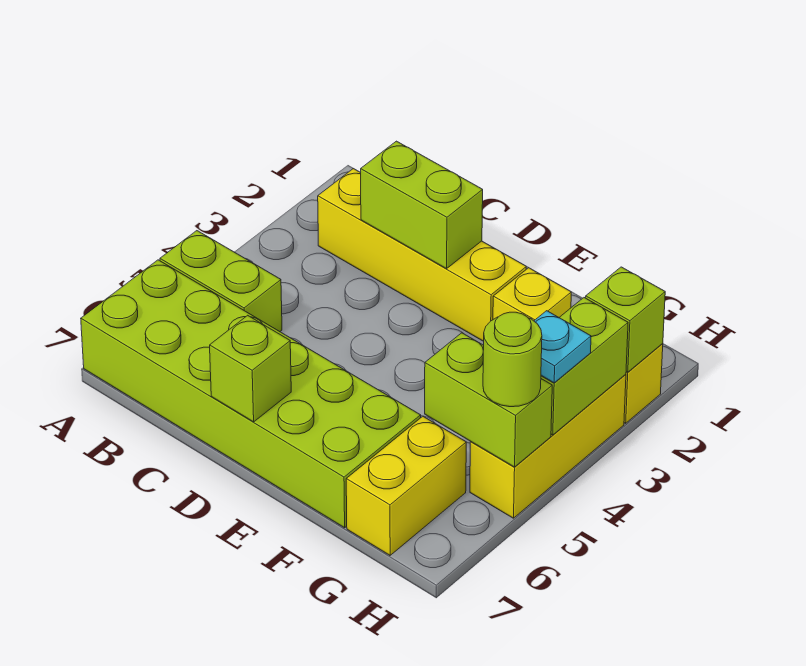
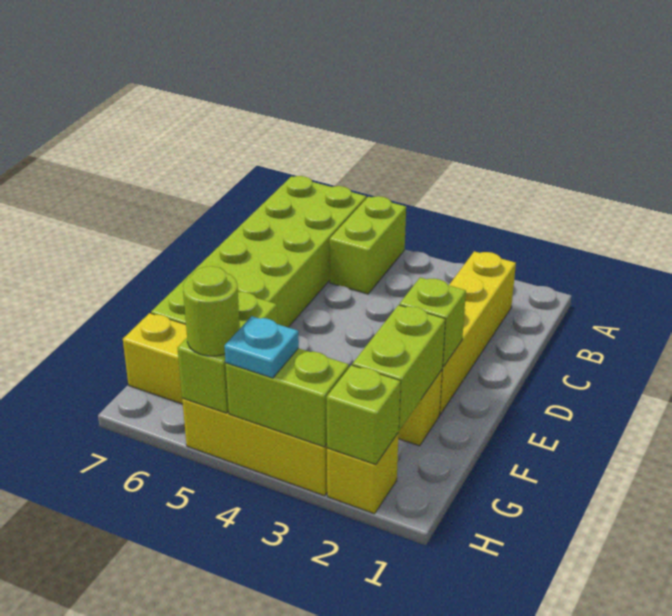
lime 1x2 brick [360,141,483,269] -> lime 1x2 brick moved to [352,305,445,430]
lime 1x1 brick [210,315,291,422] -> lime 1x1 brick moved to [400,277,466,367]

